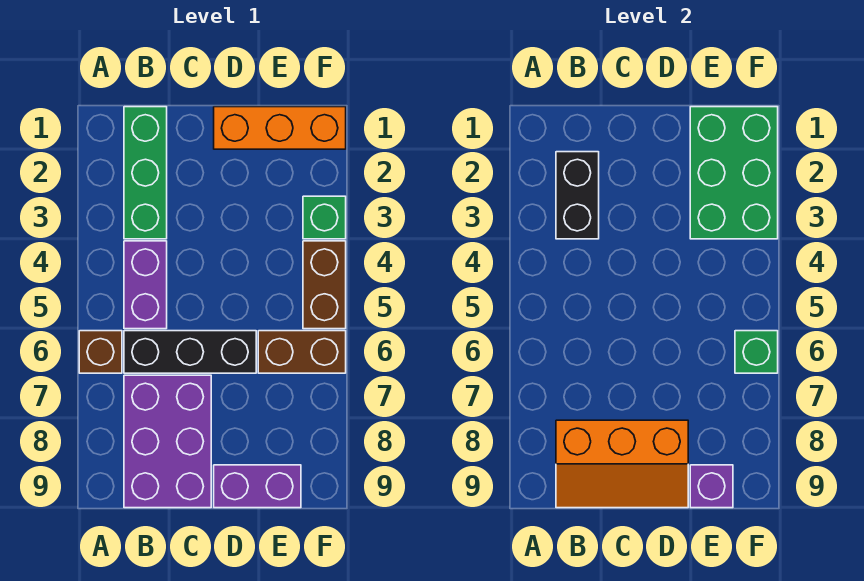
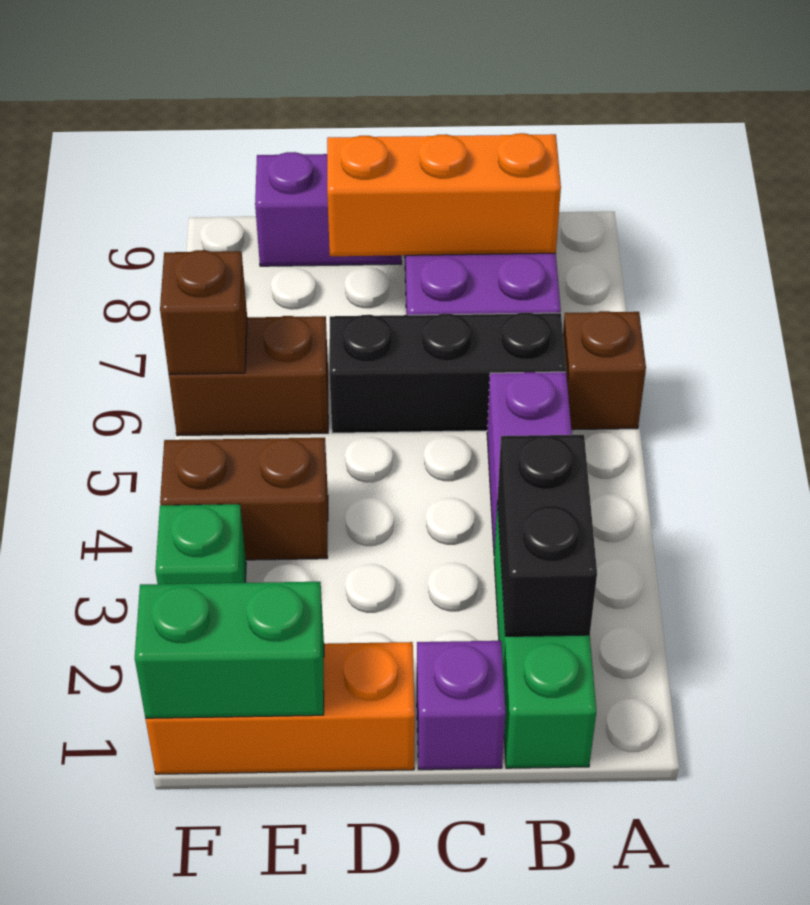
green 2x3 brick [690,107,778,239] -> green 1x2 brick [135,582,324,718]
purple 1x1 brick [690,465,733,508] -> purple 1x1 brick moved to [417,641,506,770]
brown 1x2 brick [303,241,346,329] -> brown 1x2 brick turned to [160,438,328,560]
green 1x1 brick [735,331,778,373] -> brown 1x1 brick [160,250,247,374]

